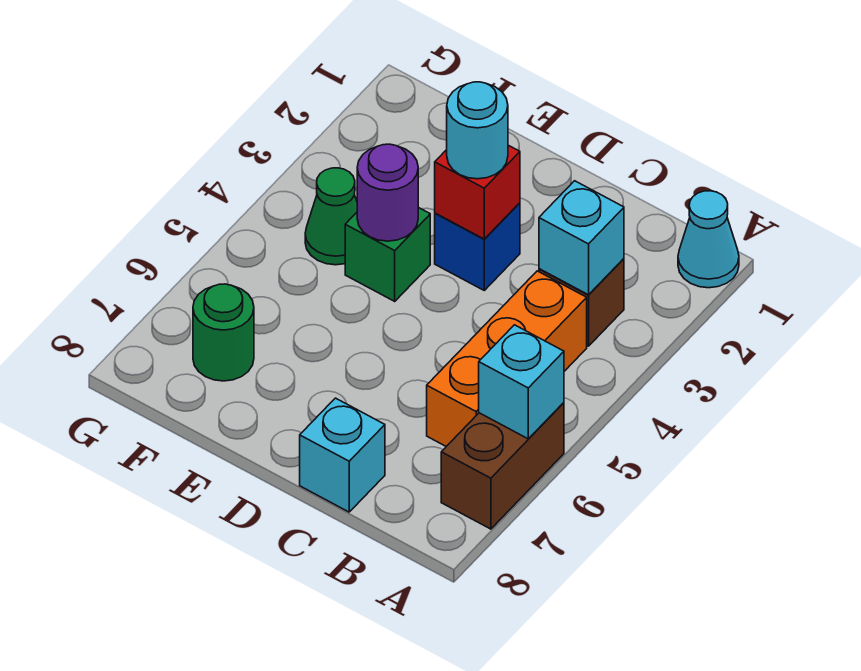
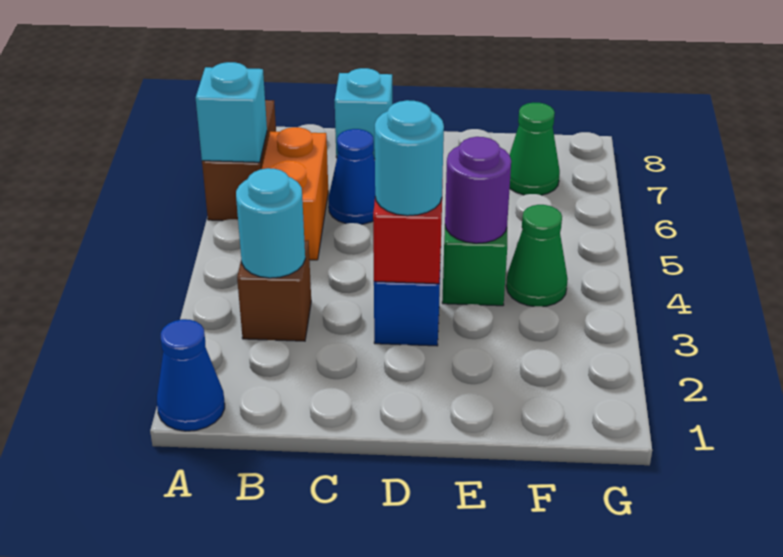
cyan 1x1 cone [678,191,739,288] -> blue 1x1 cone [157,319,225,431]
cyan 1x1 brick [539,181,624,295] -> cyan 1x1 round brick [236,168,305,278]
orange 1x3 brick [427,271,587,446] -> orange 1x2 brick [262,127,328,260]
none -> blue 1x1 cone [328,129,375,224]
green 1x1 round brick [193,284,254,381] -> green 1x1 cone [510,103,560,195]

